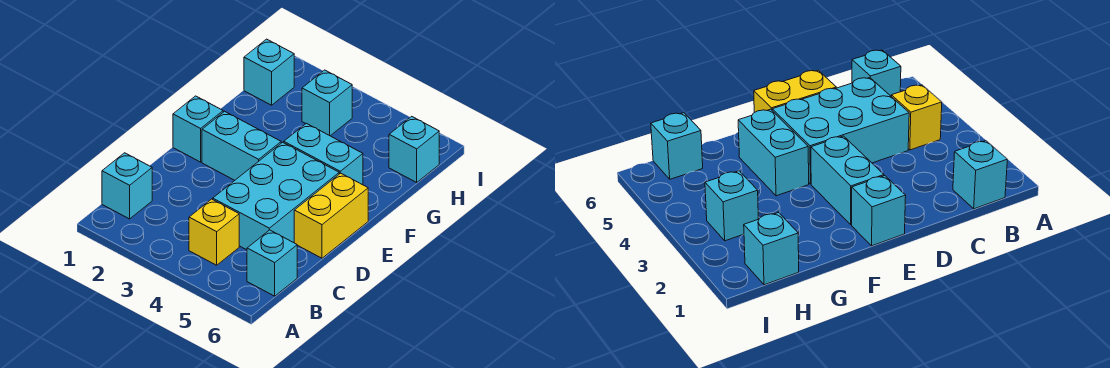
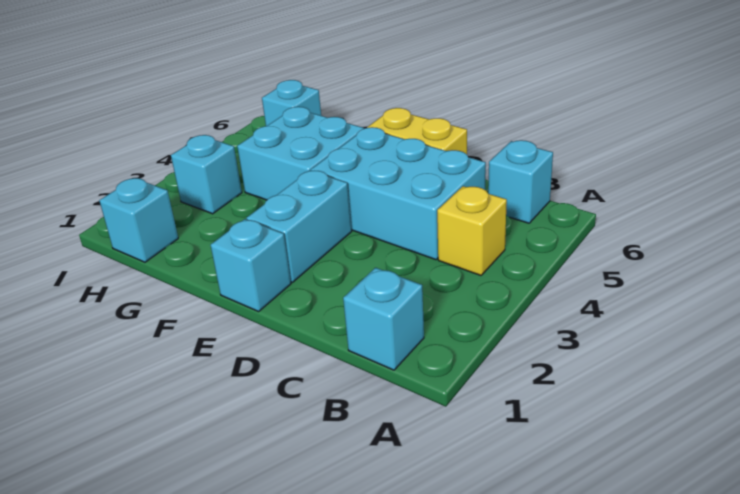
cyan 1x2 brick [284,123,363,185] -> cyan 2x2 brick [237,107,364,200]

